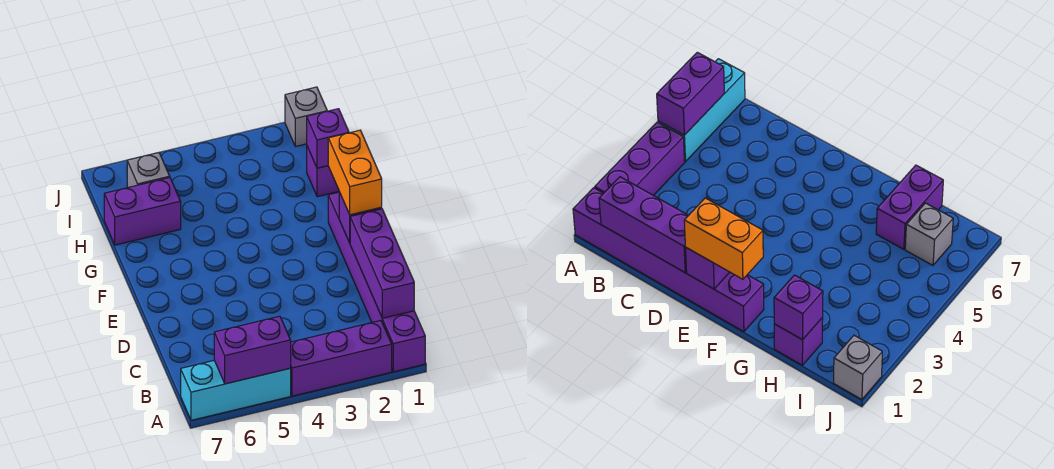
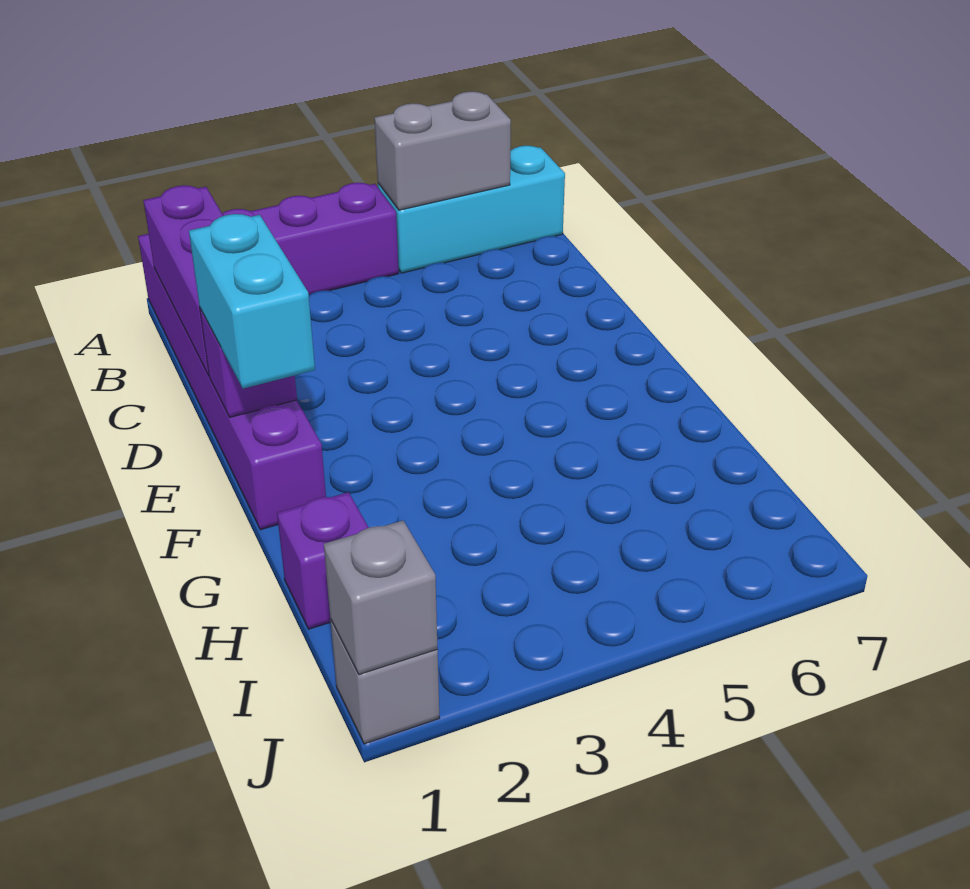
purple 1x2 brick [214,316,291,384] -> grey 1x2 brick [374,92,511,210]
orange 1x2 brick [328,130,382,215] -> cyan 1x2 brick [189,214,315,389]
purple 1x1 brick [307,109,349,168] -> none
purple 1x2 brick [104,178,181,245] -> none
grey 1x1 brick [127,153,170,188] -> grey 1x1 brick moved to [324,521,438,675]

